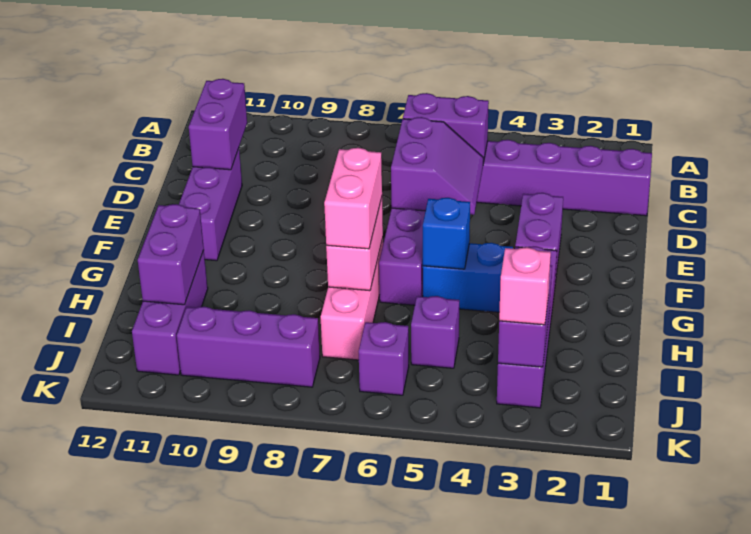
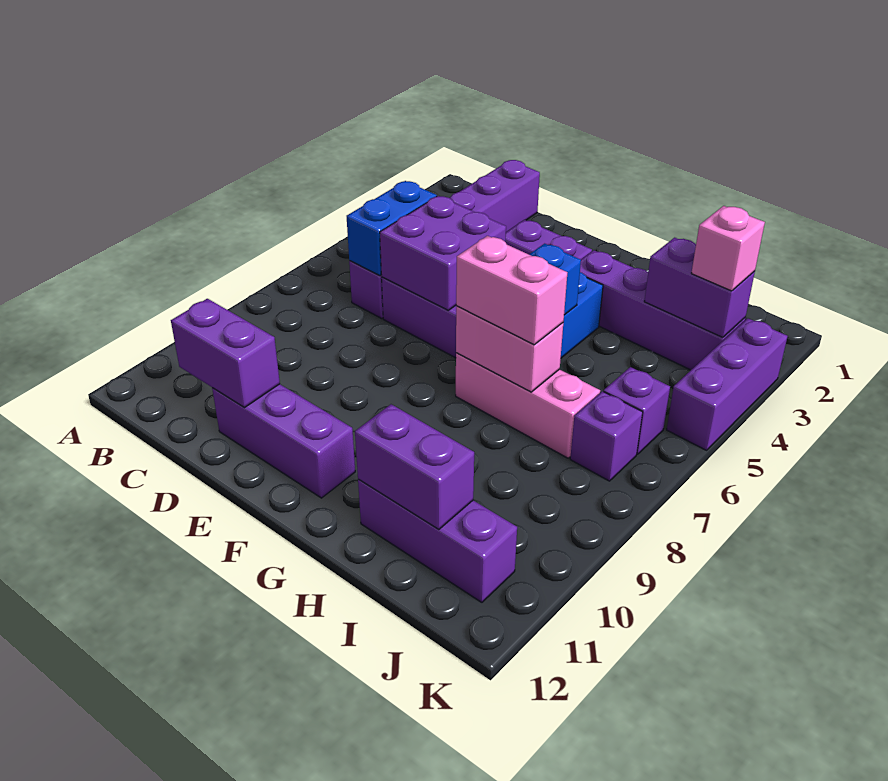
purple 1x2 brick [403,93,489,163] -> blue 1x2 brick [347,181,437,276]
purple 2x2 slope [391,117,483,215] -> purple 2x2 brick [380,196,506,310]
purple 1x1 brick [411,296,459,368] -> purple 1x1 brick moved to [570,391,643,481]
purple 1x3 brick [177,307,320,387] -> purple 1x3 brick moved to [667,318,788,450]

